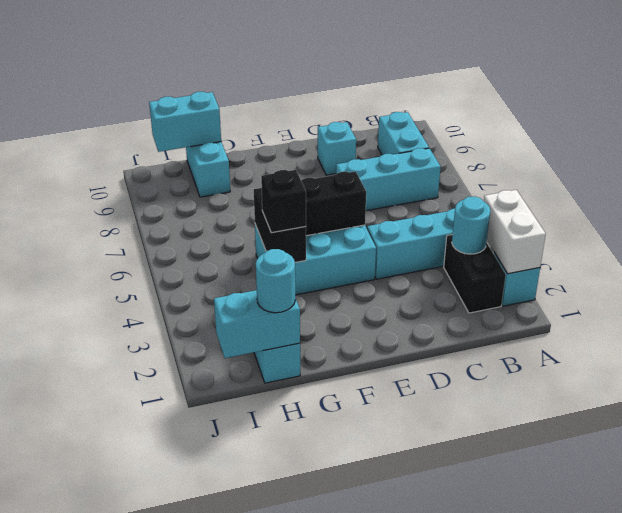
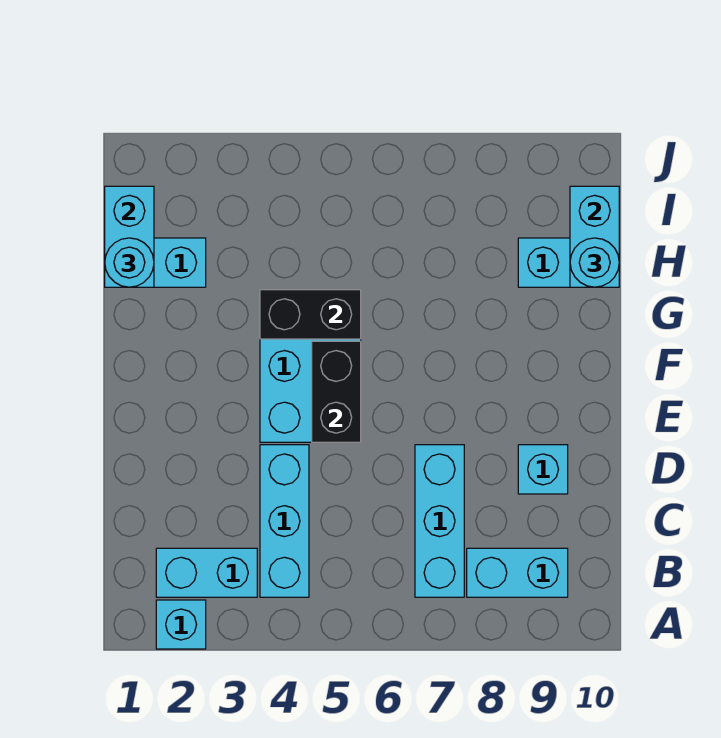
white 1x2 brick [484,190,546,274] -> none
black 1x2 brick [444,234,506,313] -> cyan 1x2 brick [156,548,257,597]
cyan 1x1 round brick [452,196,490,254] -> cyan 1x1 round brick moved to [570,238,619,287]
black 1x1 brick [261,170,306,233] -> none

